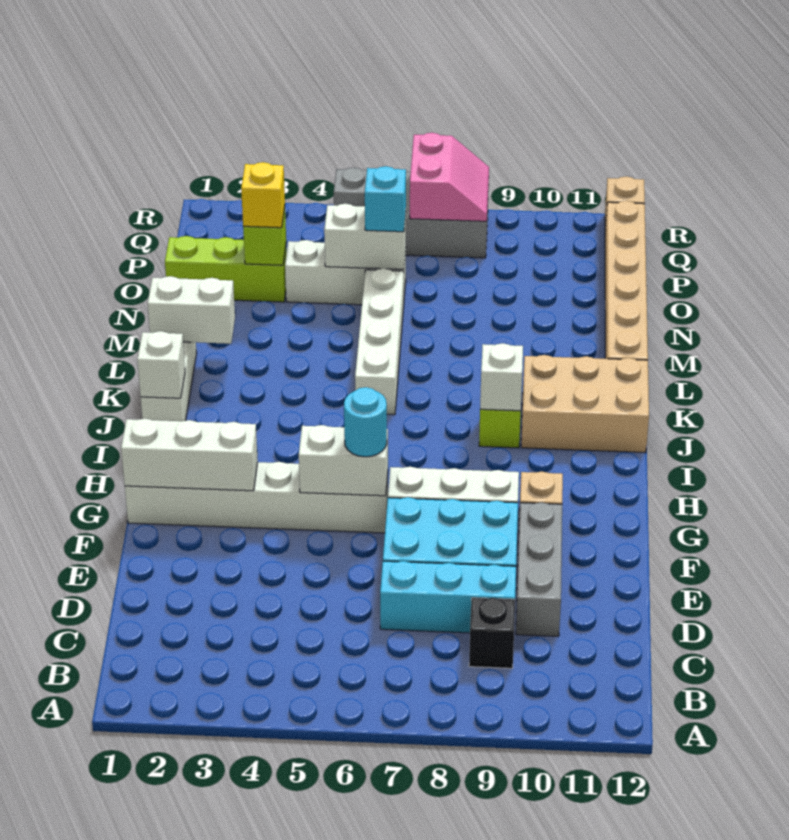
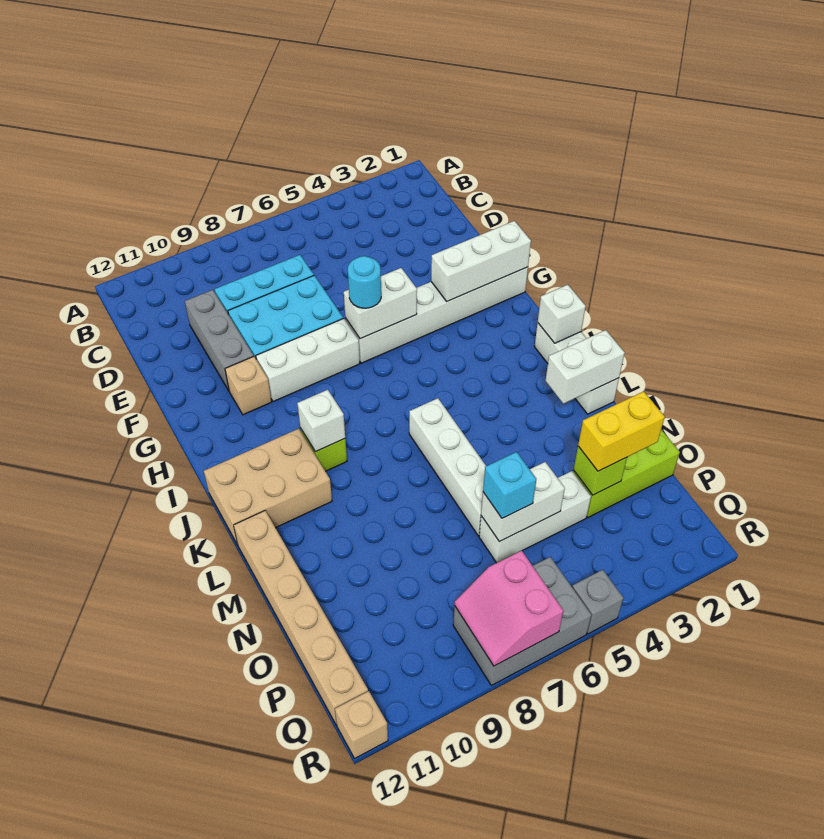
black 1x1 brick [469,598,515,668] -> none
yellow 1x1 brick [241,162,285,228] -> yellow 1x2 brick [578,391,665,471]

